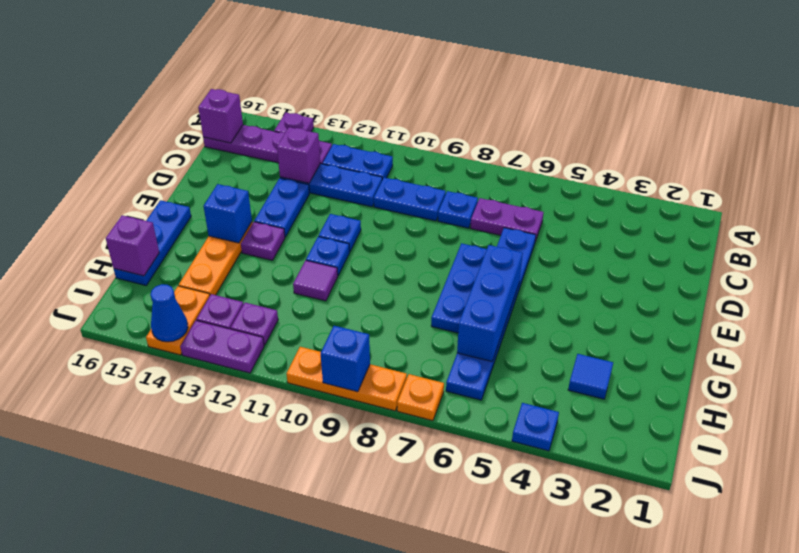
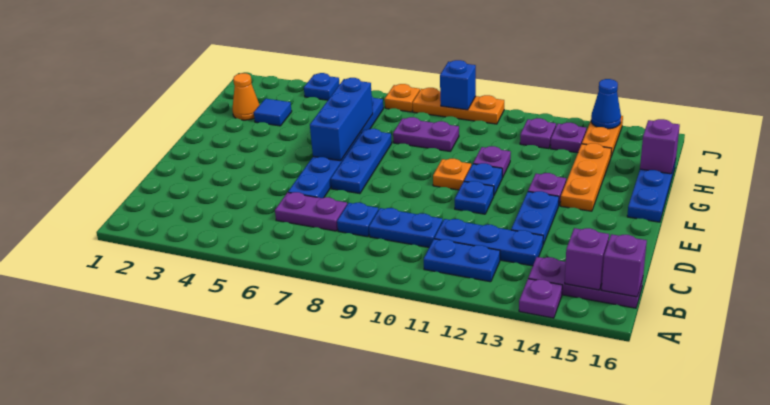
purple 1x4 plate [203,125,332,164] -> purple 1x3 plate [528,257,643,308]
purple 1x1 brick [277,127,320,183] -> purple 1x1 brick moved to [565,228,609,290]
none -> orange 1x1 plate [433,159,471,190]
blue 1x1 brick [204,184,252,243] -> none
purple 1x1 tile [293,260,338,301] -> purple 1x1 plate [473,146,511,177]
none -> orange 1x1 cone [233,73,259,120]
purple 1x2 plate [180,320,264,373] -> purple 1x2 plate moved to [393,117,459,151]

